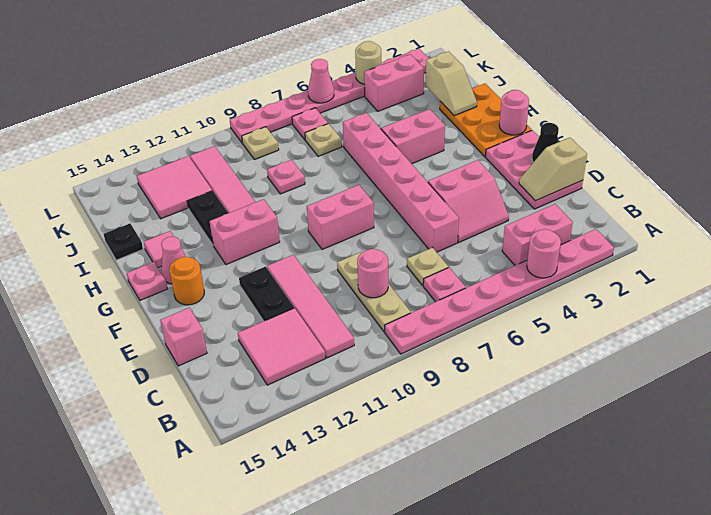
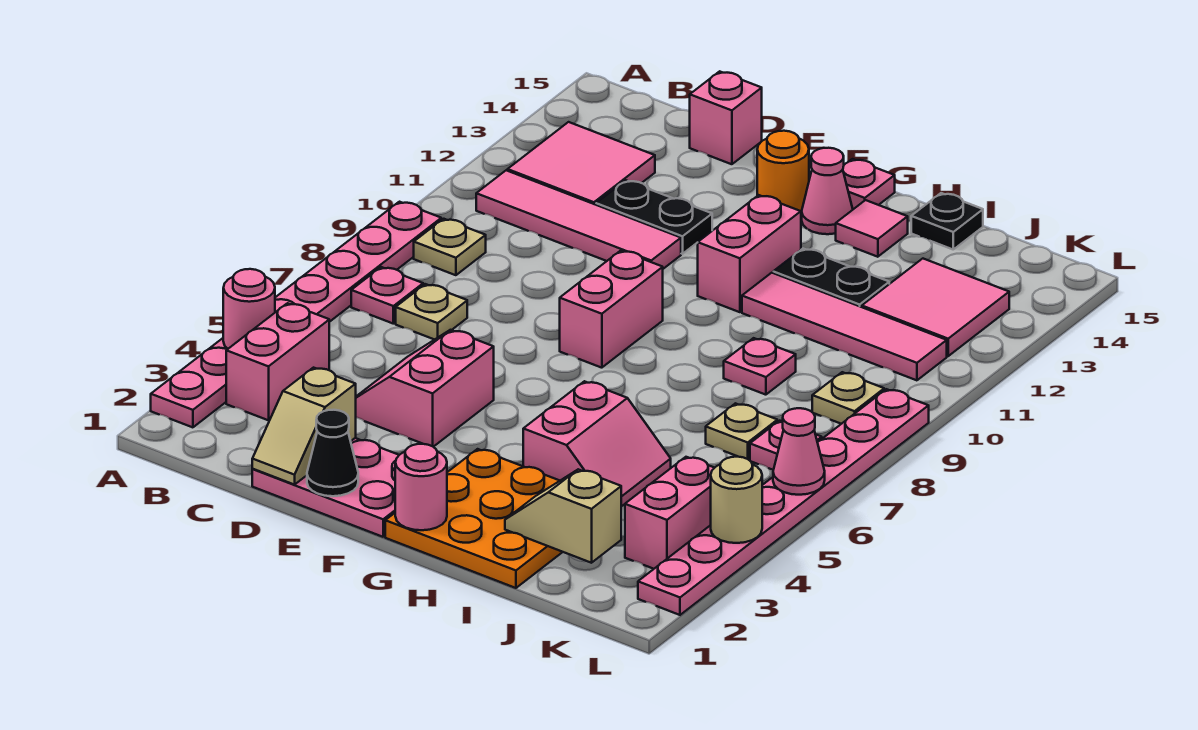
tan 1x3 plate [337,251,411,332] -> tan 1x1 plate [414,219,486,275]
pink 1x1 round brick [357,249,388,298] -> none
tan 1x2 slope [519,138,587,201] -> tan 1x2 slope turned to [252,368,356,485]
pink 1x6 brick [343,113,459,252] -> none
orange 2x3 plate [440,84,532,157] -> orange 3x3 plate [385,449,562,588]

